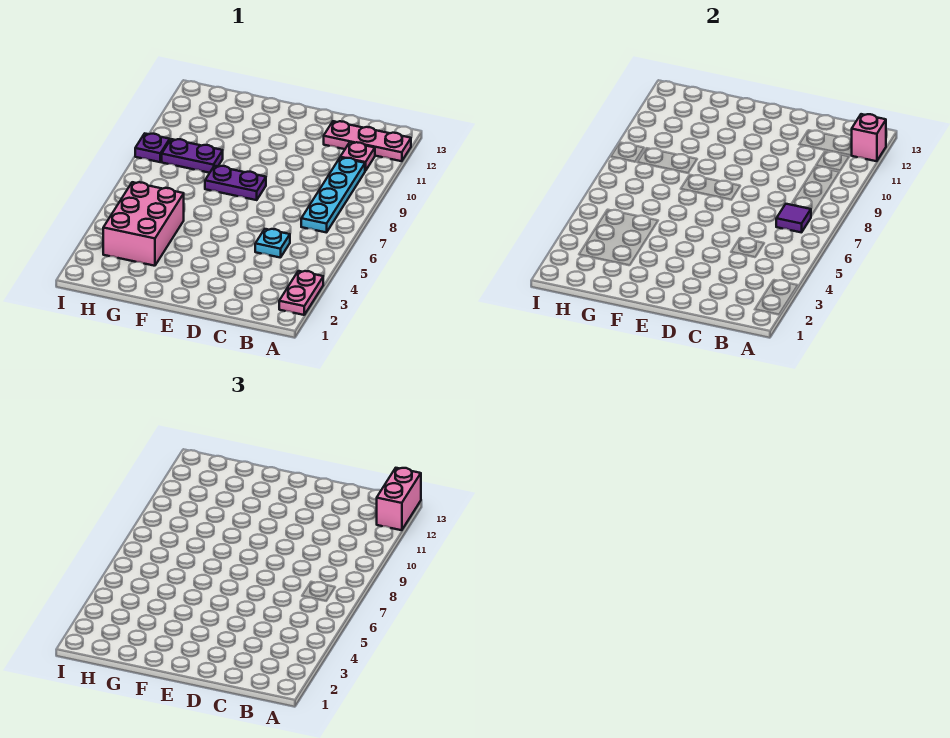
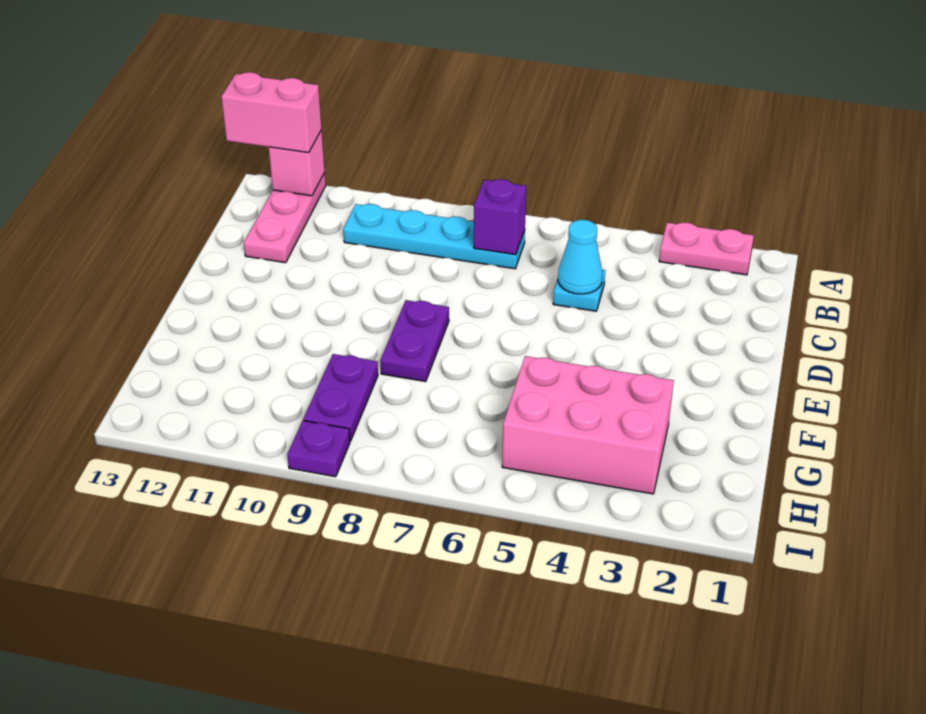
purple 1x1 tile [776,204,811,233] -> purple 1x1 brick [474,179,526,255]
pink 1x1 plate [340,142,375,171] -> none
none -> cyan 1x1 cone [558,220,602,294]

